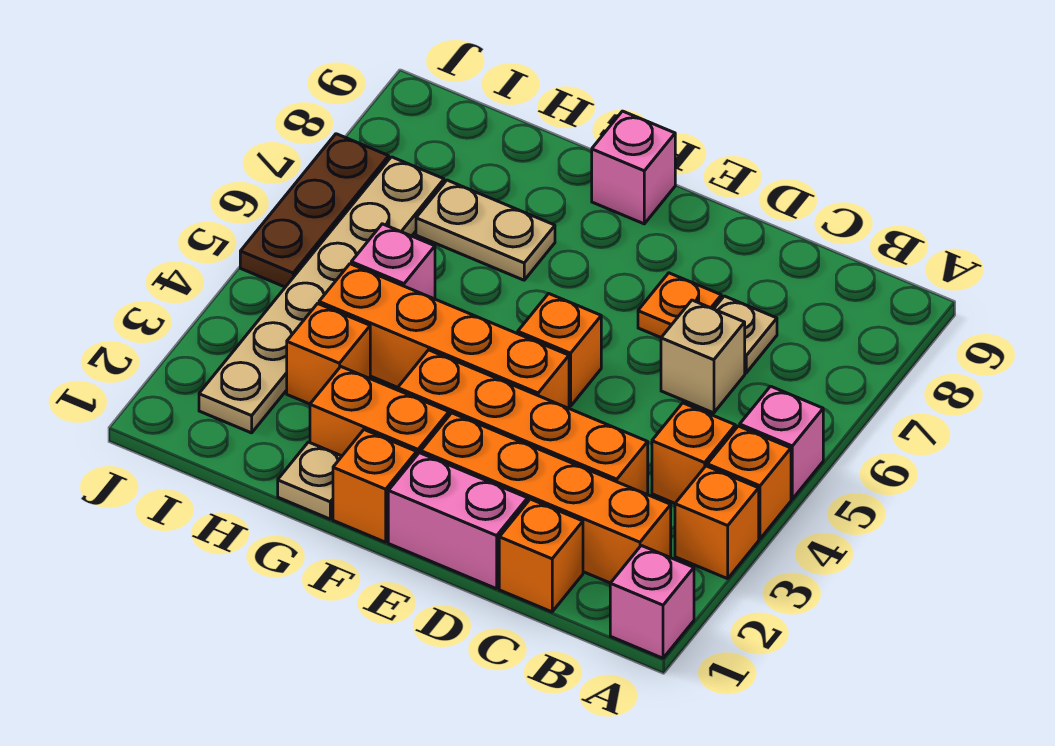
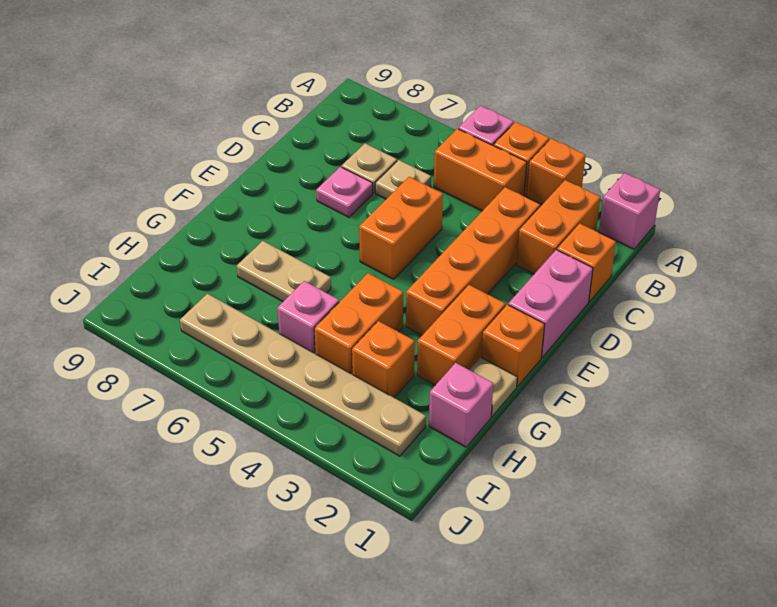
orange 1x4 brick [421,413,671,583] -> orange 1x2 brick [517,180,600,274]
orange 1x1 brick [652,403,735,503] -> orange 1x2 brick [434,129,527,211]
tan 1x1 brick [661,300,745,413] -> tan 1x1 plate [375,160,431,199]
orange 1x1 plate [638,273,721,337] -> pink 1x1 plate [316,167,373,217]
orange 1x4 brick [319,264,569,408] -> orange 1x2 brick [314,273,403,374]
orange 1x1 brick [518,294,601,406] -> orange 1x2 brick [359,177,443,279]
pink 1x1 brick [592,111,675,224] -> pink 1x1 brick moved to [429,363,493,447]
tan 1x2 plate [416,180,555,280] -> tan 1x2 plate turned to [237,241,331,301]
brown 1x3 plate [240,134,389,287] -> none

